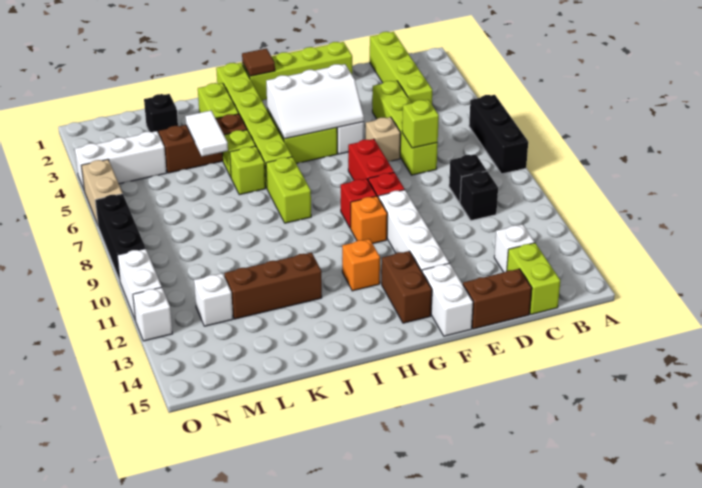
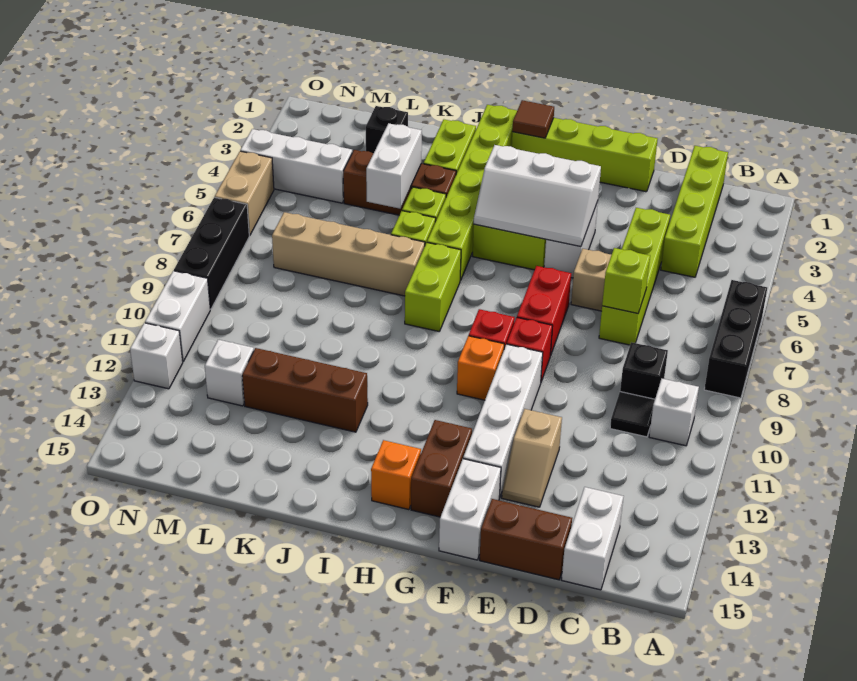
black 1x1 brick [460,171,498,220] -> black 1x1 tile [610,392,655,437]
white 1x1 brick [494,224,535,272] -> white 1x1 brick moved to [649,379,699,446]
lime 1x2 brick [507,243,560,314] -> white 1x2 brick [562,487,624,590]
none -> tan 1x2 slope [502,409,562,507]
orange 1x1 brick [342,239,380,291] -> orange 1x1 brick moved to [371,440,421,510]
none -> tan 1x4 brick [272,212,425,296]
white 1x2 tile [185,111,228,156] -> white 1x2 brick [366,123,422,209]

